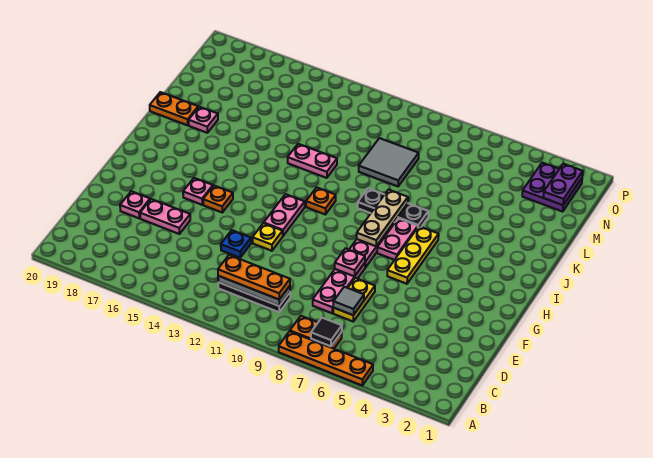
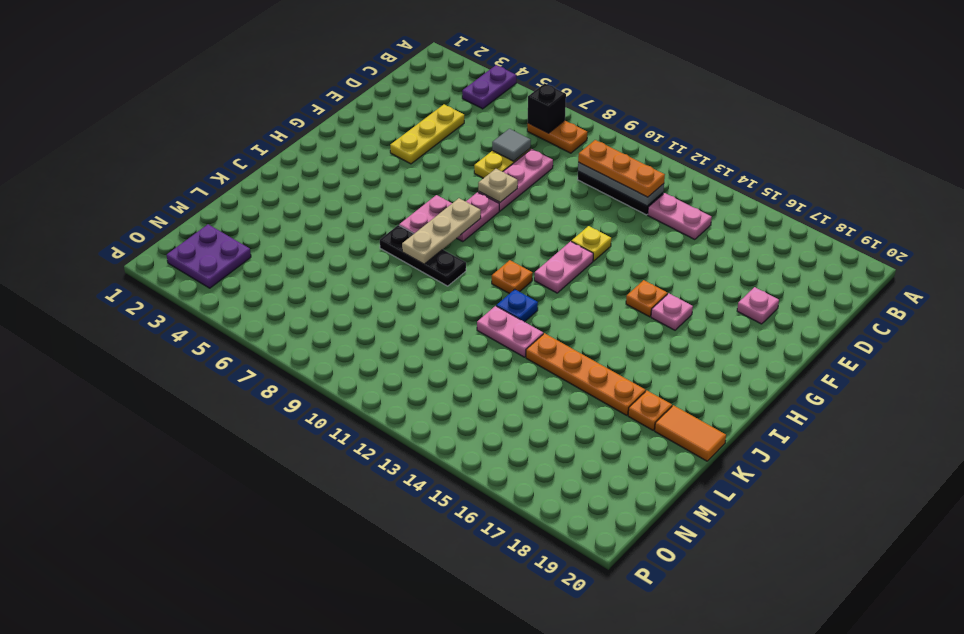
orange 1x4 plate [279,331,373,385] -> orange 1x4 plate moved to [526,333,646,415]
black 1x1 tile [311,318,342,346] -> black 1x1 brick [528,83,566,133]
blue 1x1 plate [221,230,251,258] -> blue 1x1 plate moved to [496,289,538,322]
pink 1x2 plate [140,199,190,234] -> pink 1x2 plate moved to [648,193,712,240]
pink 1x1 plate [335,248,365,277] -> tan 1x1 plate [478,169,518,202]
yellow 1x3 plate [387,226,439,284] -> yellow 1x3 plate moved to [390,104,464,164]
pink 1x1 plate [189,107,218,133] -> orange 1x1 plate [628,391,672,430]
orange 1x2 plate [150,92,198,125] -> orange 1x2 tile [655,405,726,461]
grey 2x2 tile [359,138,419,186] -> none
purple 1x2 plate [543,164,583,205] -> purple 1x2 plate moved to [462,65,516,109]

